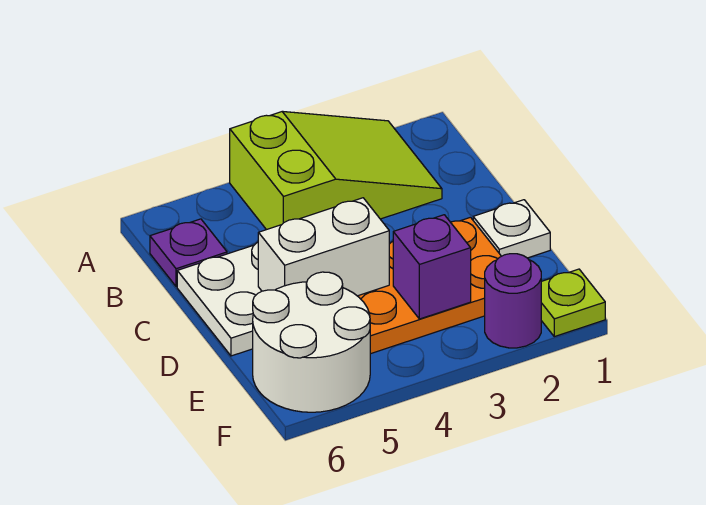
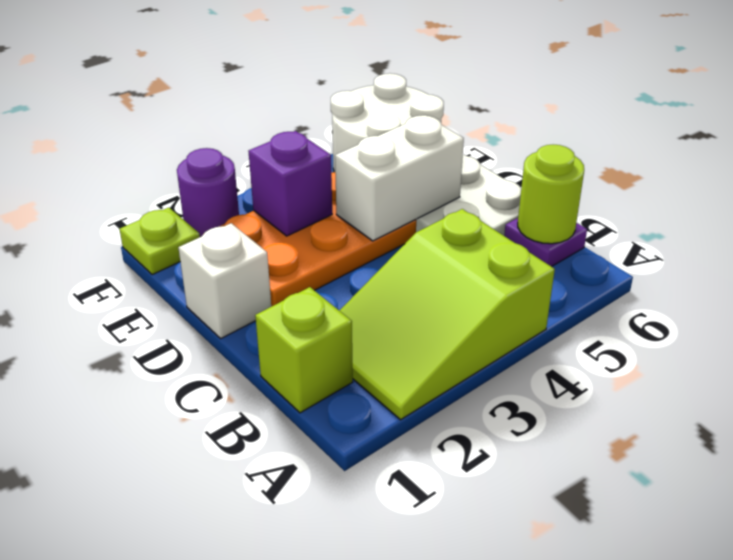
none -> lime 1x1 brick [255,287,353,413]
none -> lime 1x1 round brick [518,145,584,244]
white 1x1 plate [473,200,550,258] -> white 1x1 brick [178,223,271,338]

